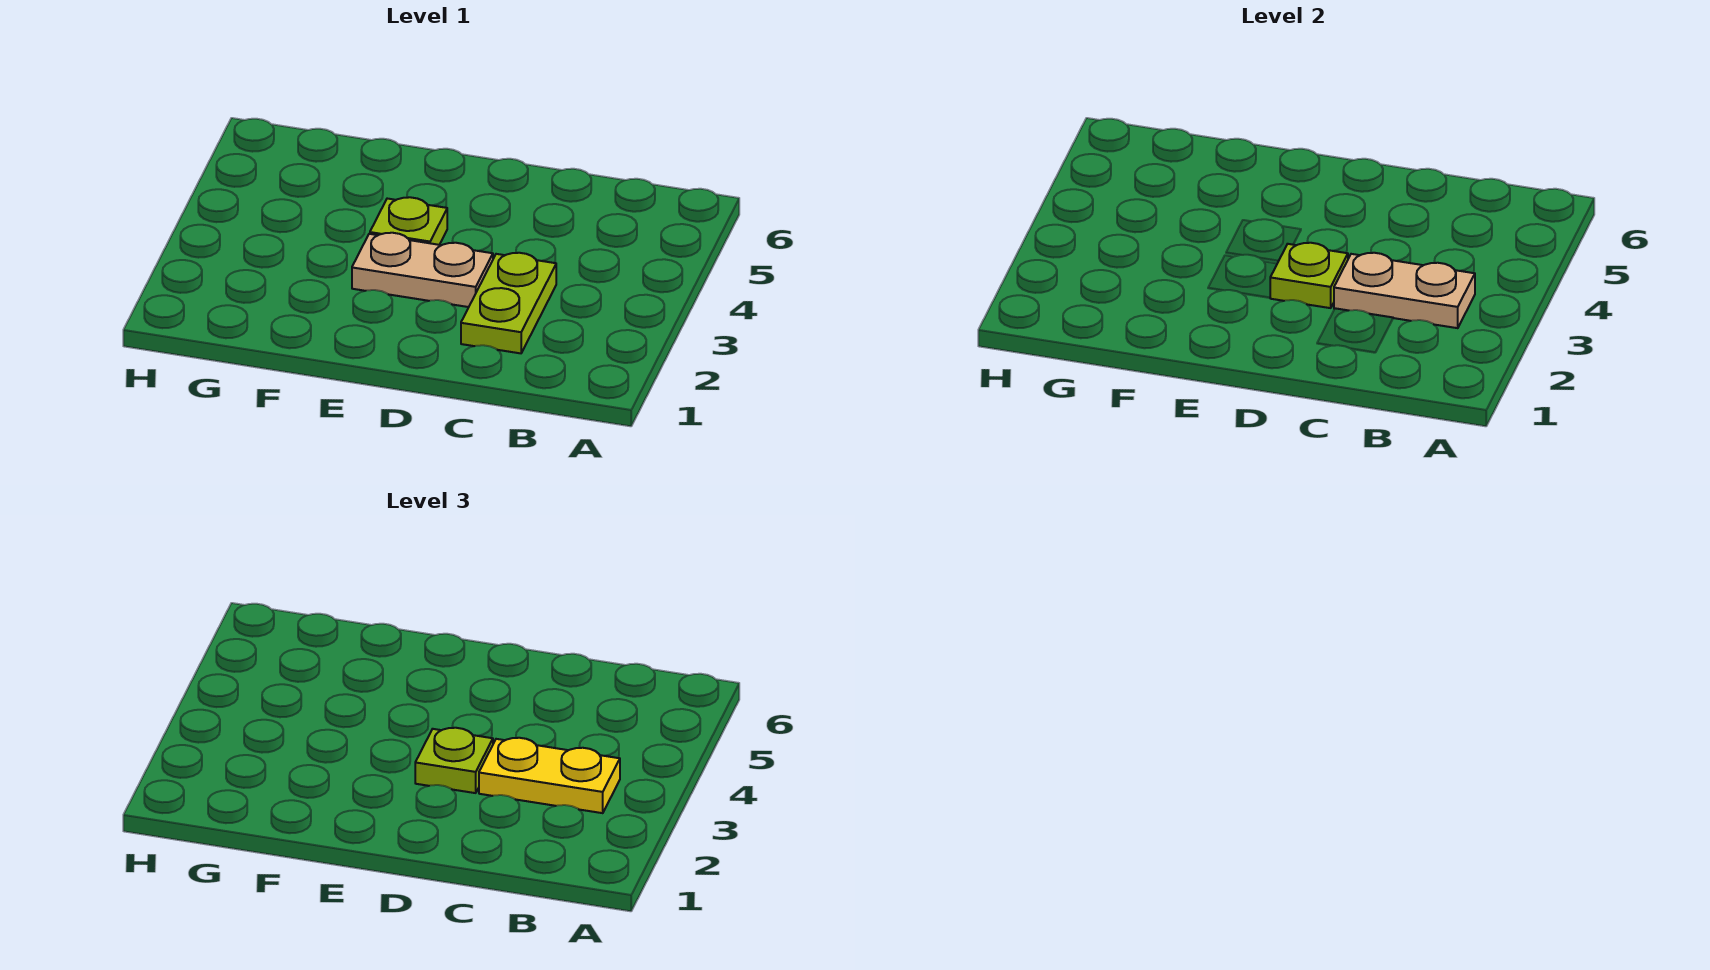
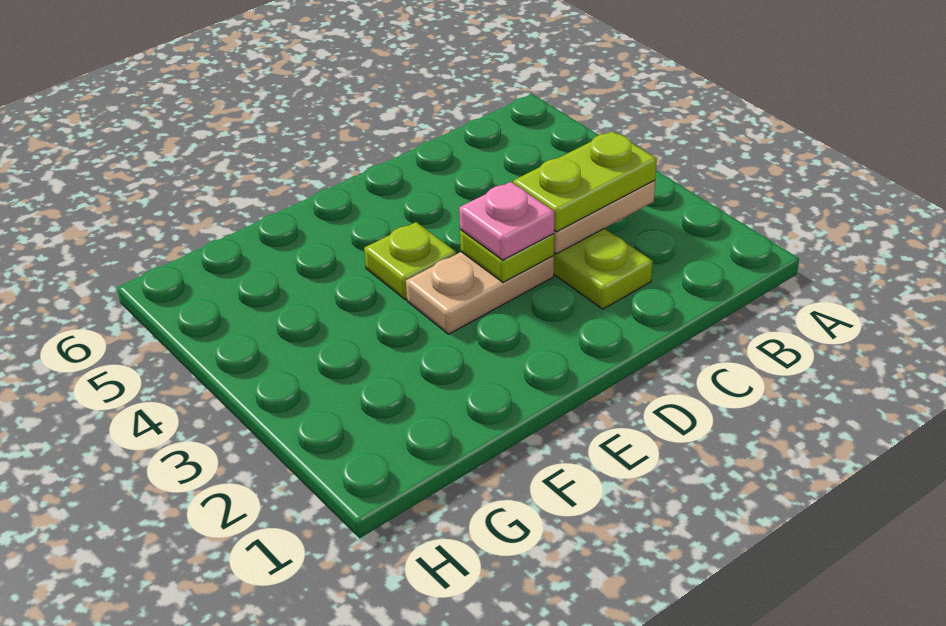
yellow 1x2 plate [479,738,620,813] -> lime 1x2 plate [513,131,657,232]
lime 1x1 plate [415,728,493,793] -> pink 1x1 plate [459,182,554,260]

